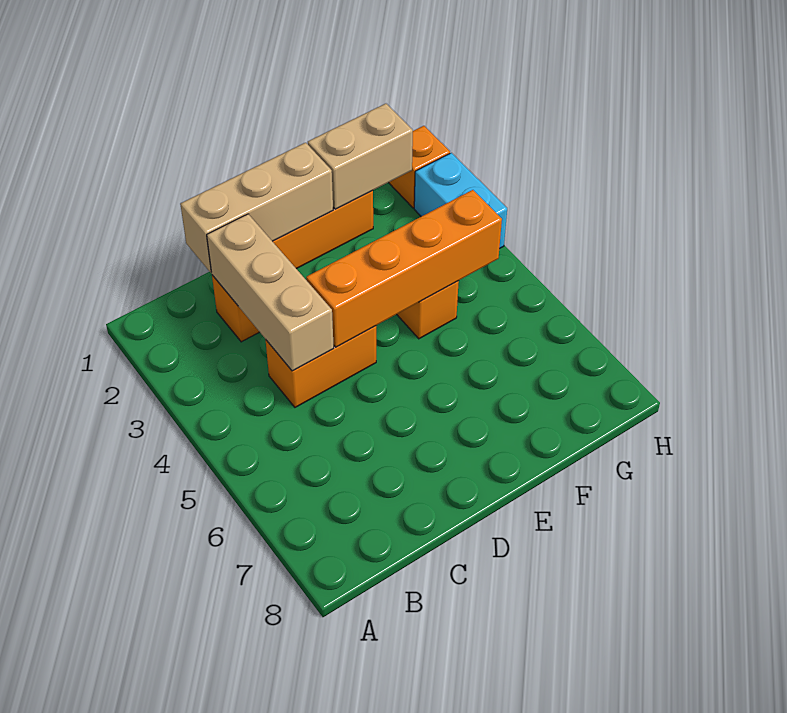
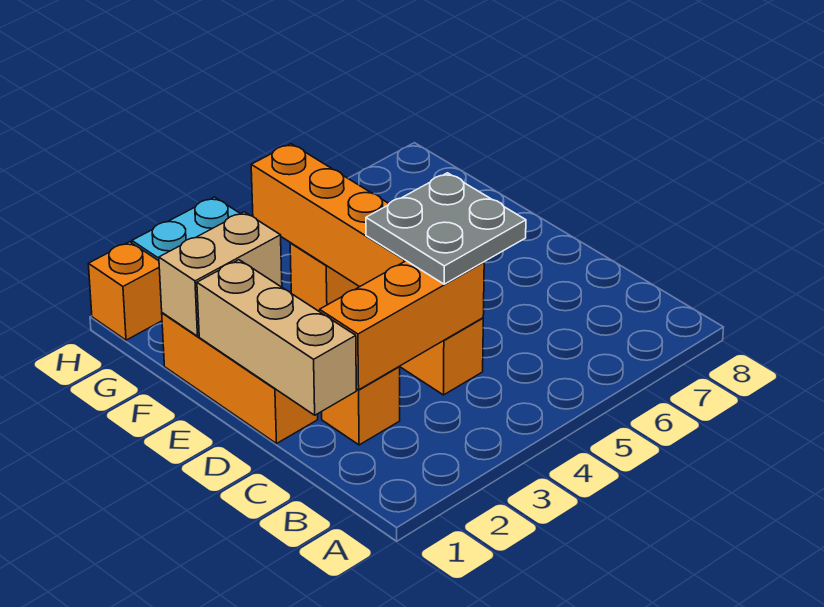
tan 1x3 brick [207,214,334,371] -> orange 1x3 brick [320,261,484,390]
none -> grey 2x2 plate [366,173,526,284]
tan 1x2 brick [308,104,413,209] -> tan 1x2 brick turned to [159,212,282,336]

